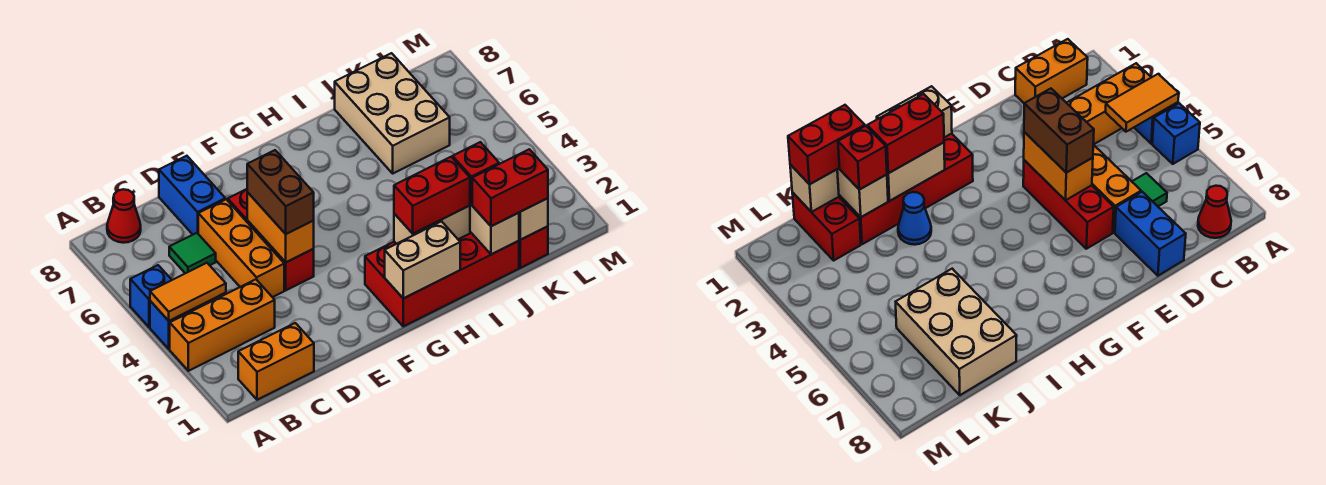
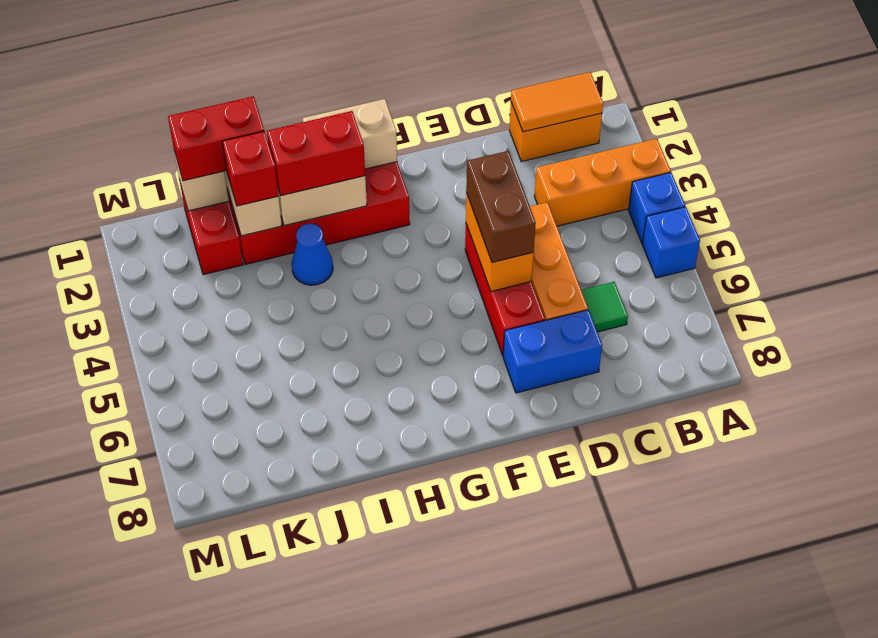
orange 1x2 tile [150,263,226,321] -> orange 1x2 tile moved to [511,72,603,132]
red 1x1 cone [107,189,141,243] -> none
blue 1x2 brick [159,156,225,234] -> blue 1x2 brick turned to [503,310,602,393]
tan 2x3 brick [335,53,450,173] -> none

